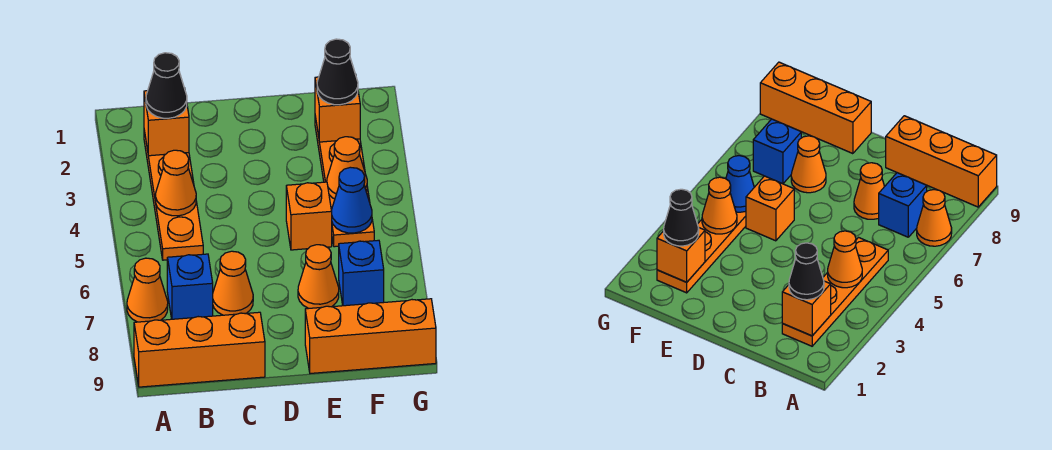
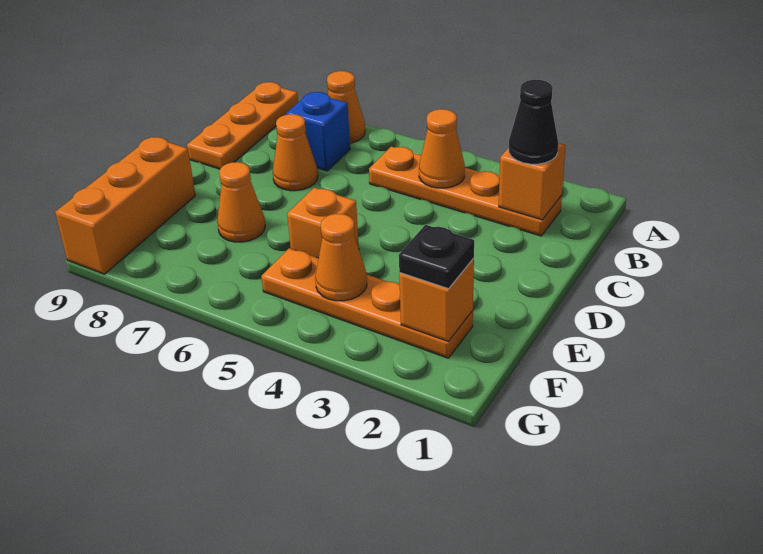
orange 1x3 brick [134,312,265,387] -> orange 1x3 plate [187,82,298,169]
black 1x1 cone [317,39,358,105] -> black 1x1 plate [399,225,474,289]
blue 1x1 cone [332,167,372,233] -> none
blue 1x1 brick [339,240,384,306] -> none

